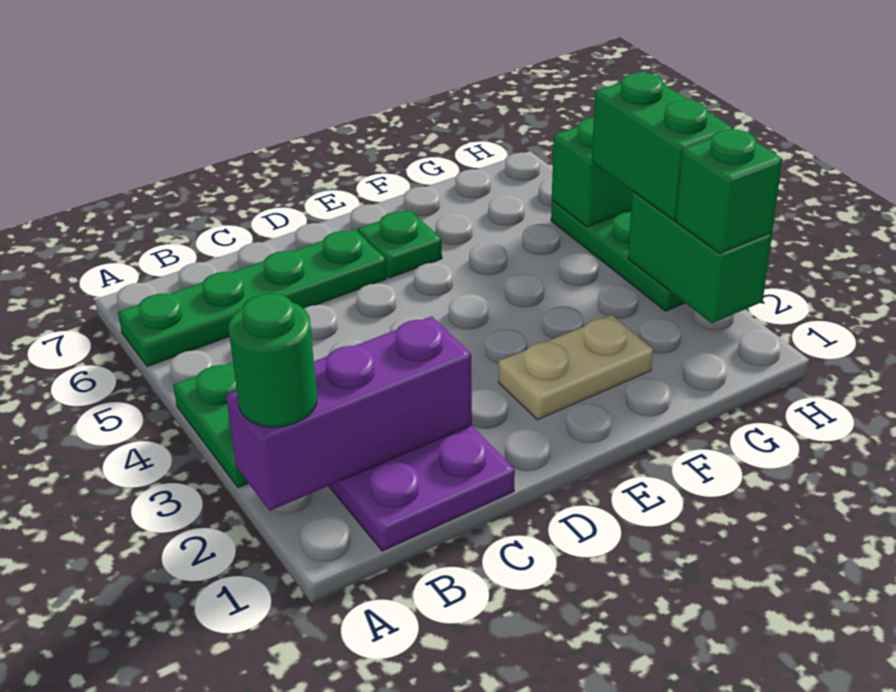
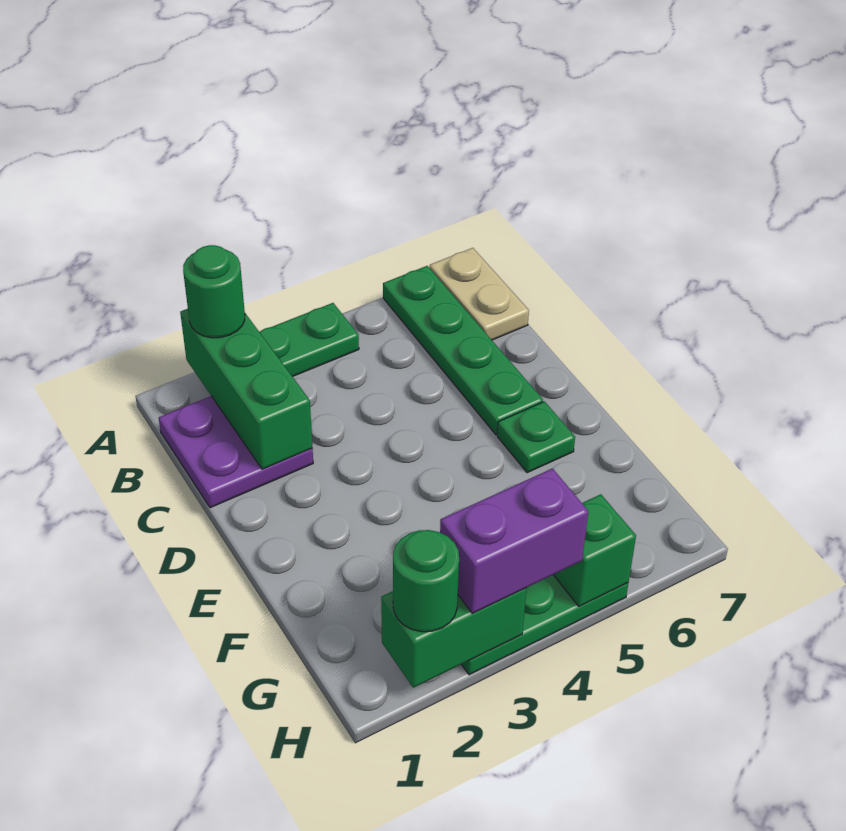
purple 1x3 brick [226,316,472,511] -> green 1x3 brick [180,309,313,469]
tan 1x2 plate [499,315,653,420] -> tan 1x2 plate moved to [429,248,529,340]
green 1x1 brick [676,129,782,253] -> green 1x1 round brick [393,530,459,632]
green 1x2 brick [592,72,734,220] -> purple 1x2 brick [440,468,588,613]

